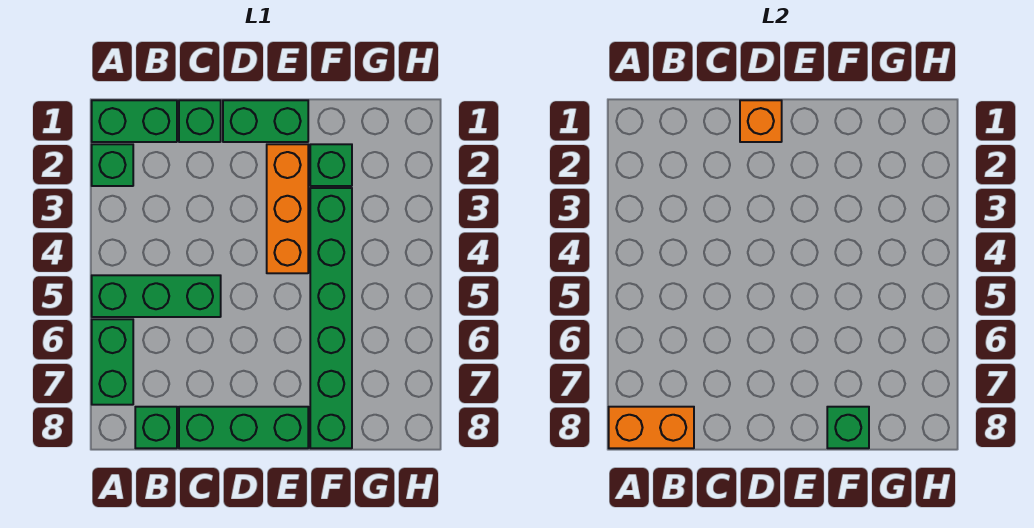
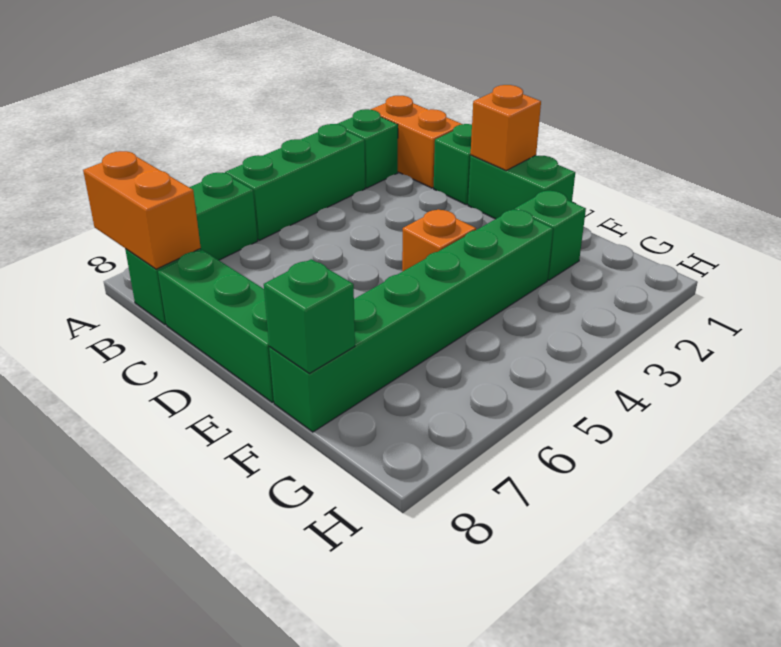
green 1x2 brick [92,100,177,142] -> orange 1x2 brick [371,96,461,188]
green 1x3 brick [92,275,221,317] -> green 1x3 brick turned to [225,124,365,240]
orange 1x3 brick [267,144,308,273] -> orange 1x1 brick [402,210,476,272]

